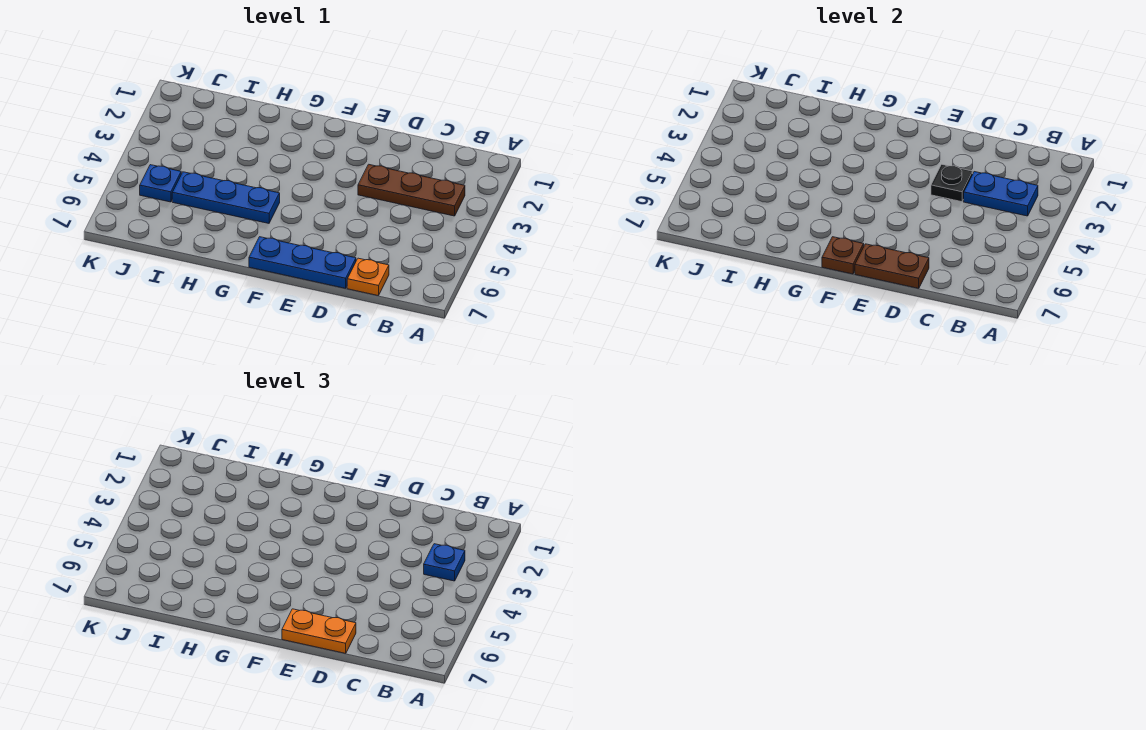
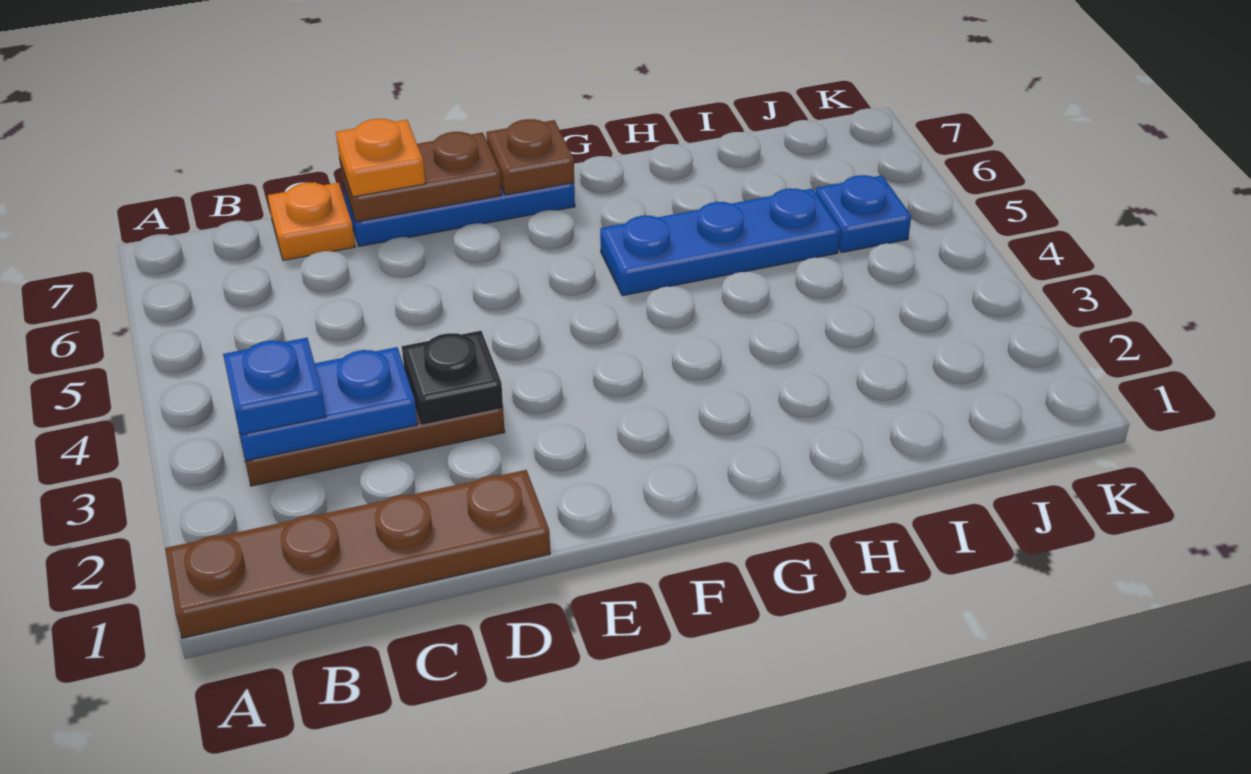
none -> brown 1x4 plate [165,470,550,638]
orange 1x2 plate [282,609,356,653] -> orange 1x1 plate [336,119,425,197]

